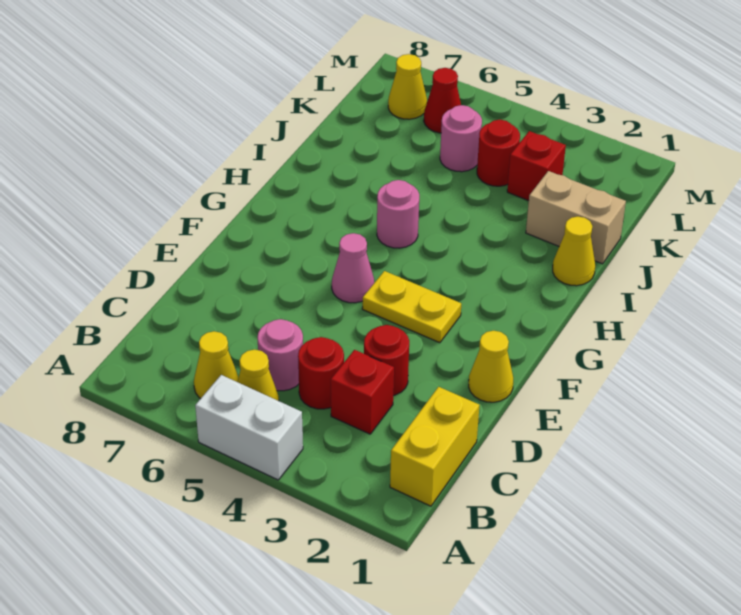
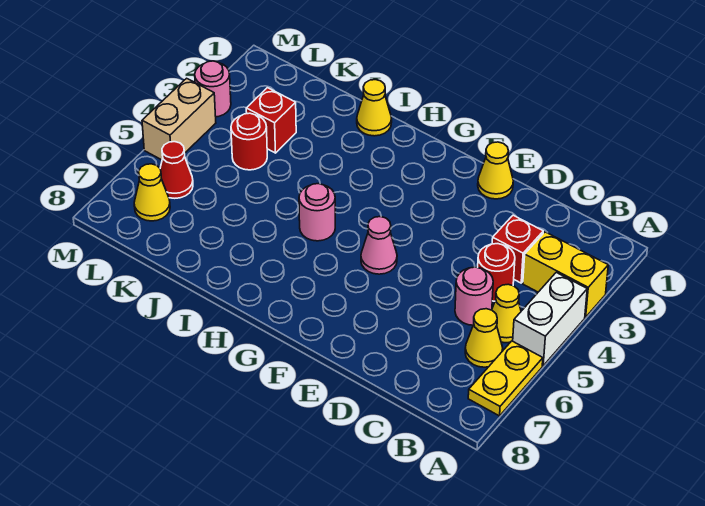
yellow 1x2 brick [390,387,479,506] -> yellow 1x2 brick moved to [523,232,608,317]
red 1x1 round brick [364,325,409,396] -> none
yellow 1x2 plate [362,271,461,343] -> yellow 1x2 plate moved to [468,341,543,416]
tan 1x2 brick [526,171,626,264] -> tan 1x2 brick moved to [142,78,216,160]
pink 1x1 round brick [440,105,482,172] -> pink 1x1 round brick moved to [195,61,231,117]

